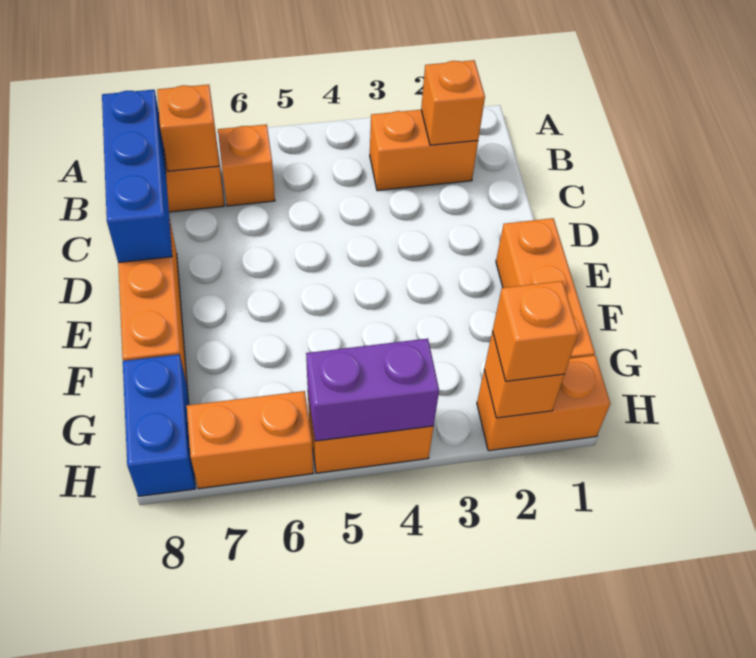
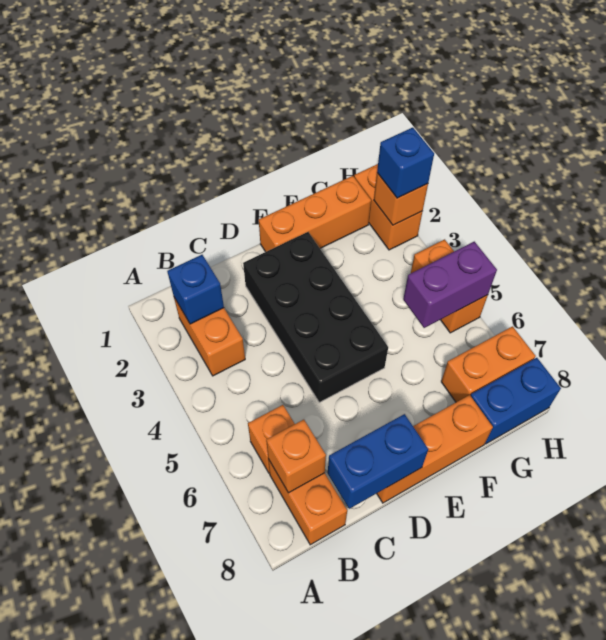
orange 1x1 brick [421,60,485,145] -> blue 1x1 brick [167,255,224,324]
blue 1x3 brick [102,90,172,263] -> blue 1x2 brick [328,414,428,509]
none -> black 2x4 brick [243,232,388,402]
orange 1x1 brick [493,281,578,381] -> blue 1x1 brick [377,128,434,198]
purple 1x2 brick [306,339,439,441] -> purple 1x2 brick turned to [403,242,497,328]
orange 1x2 brick [187,391,313,489] -> orange 1x2 brick turned to [441,326,536,402]

